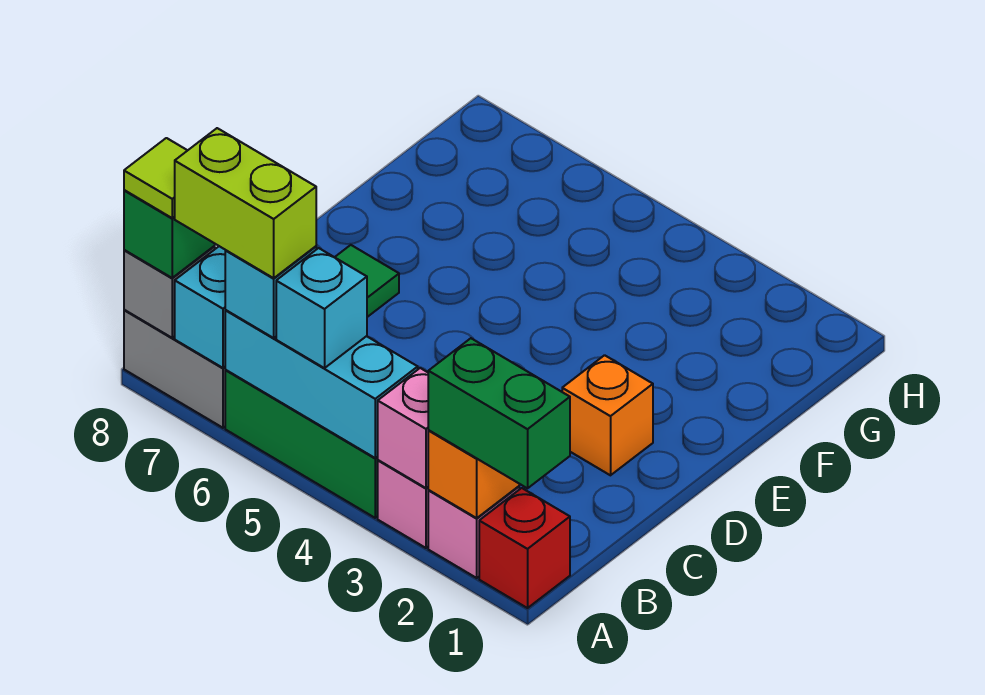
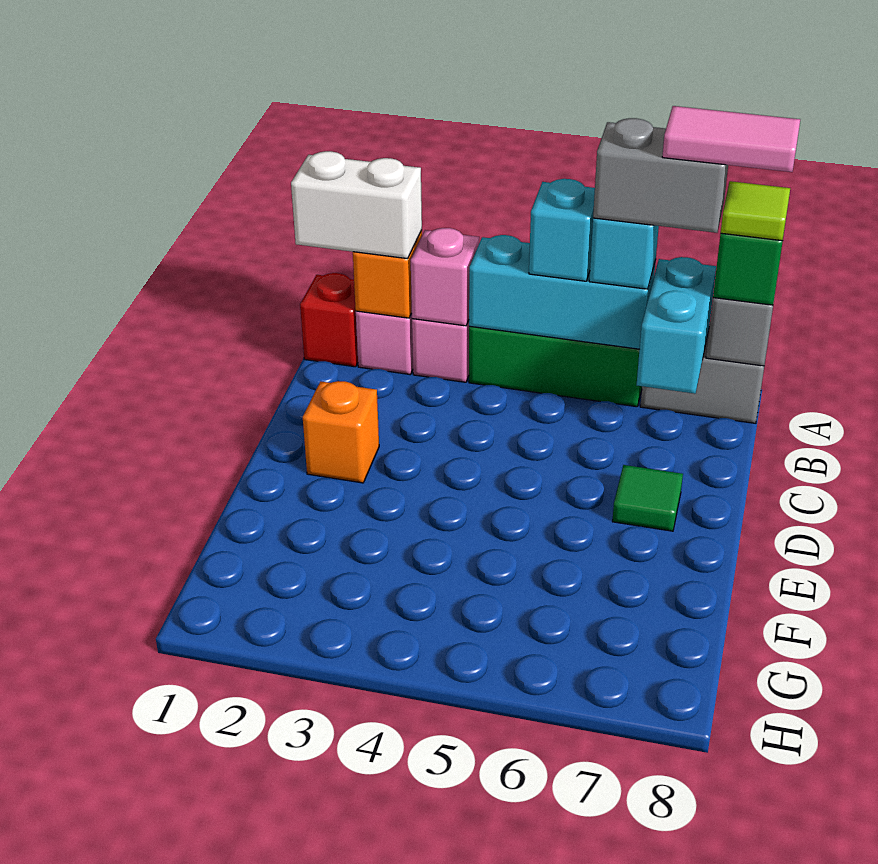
green 1x2 brick [428,338,570,488] -> white 1x2 brick [291,151,422,259]
lime 1x2 brick [175,128,316,278] -> grey 1x2 brick [593,118,728,233]
none -> pink 1x2 tile [662,106,800,172]

